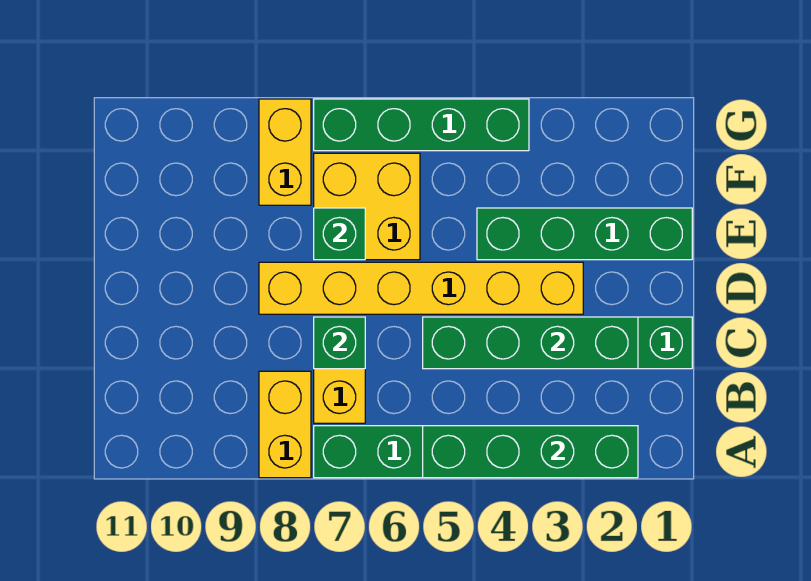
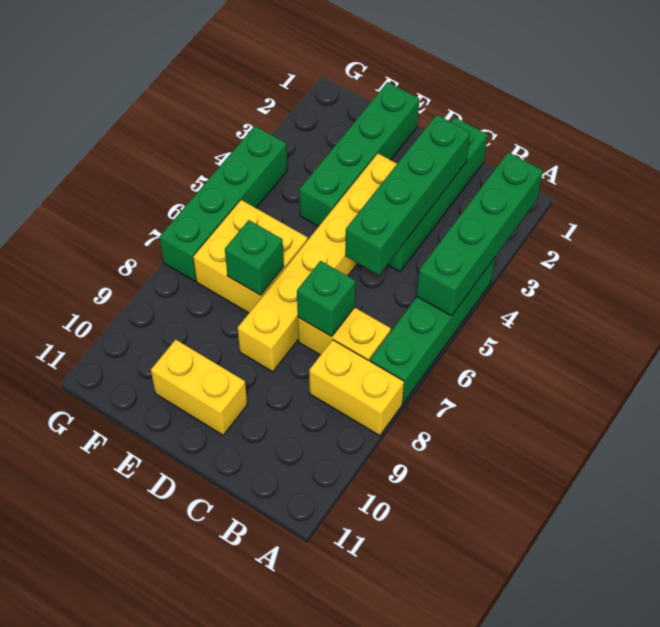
yellow 1x2 brick [259,99,311,205] -> yellow 1x2 brick moved to [151,340,247,435]

